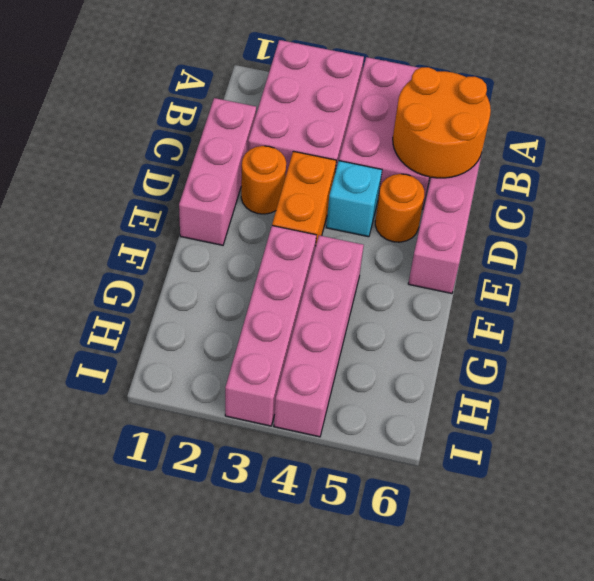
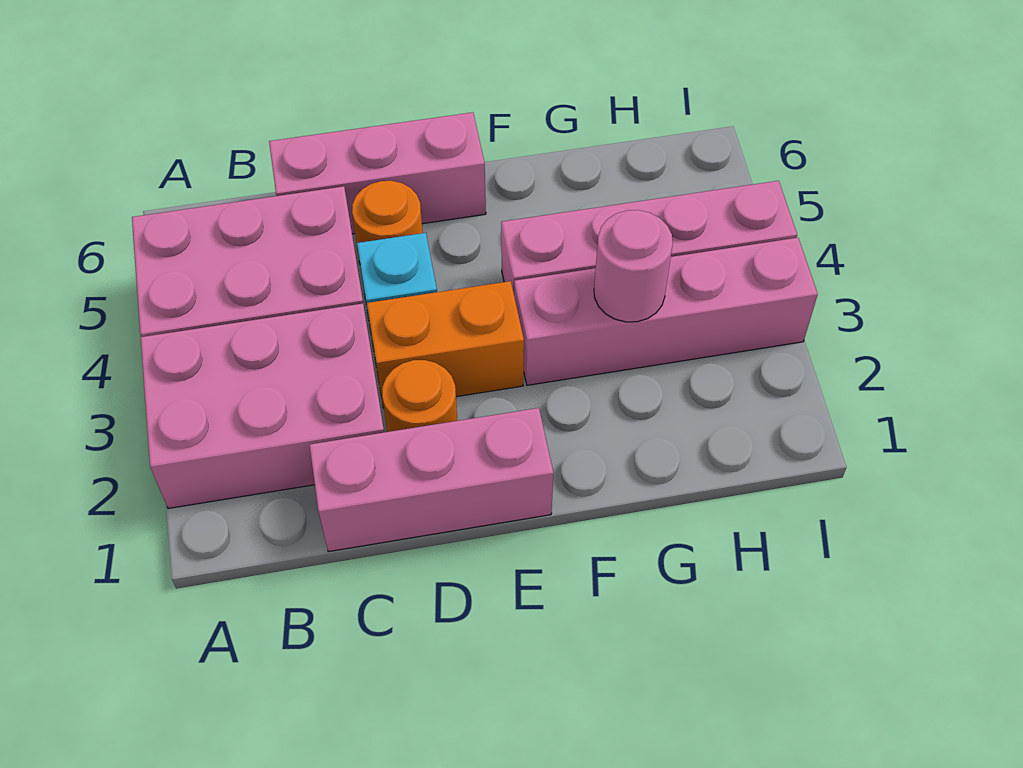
orange 2x2 round brick [393,67,491,178] -> none
none -> pink 1x1 round brick [594,210,673,322]

